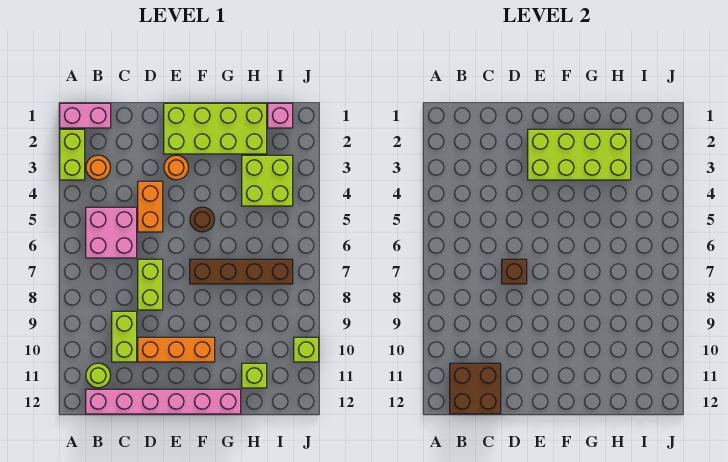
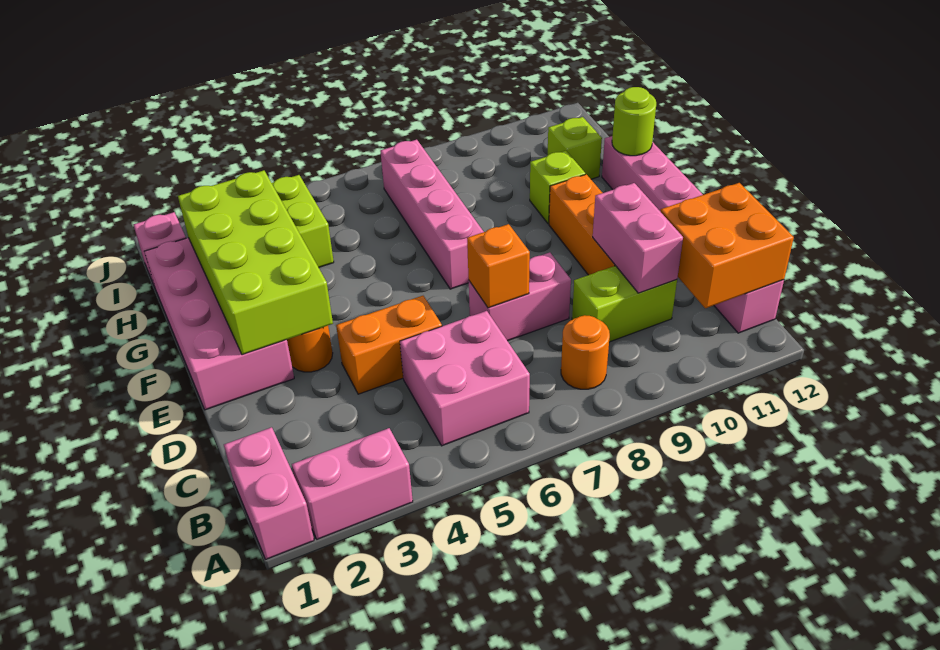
lime 1x2 brick [60,129,85,180] -> pink 1x2 brick [292,428,413,539]
orange 1x1 round brick [86,155,111,180] -> orange 1x1 round brick moved to [561,315,610,389]
lime 1x1 round brick [86,363,111,388] -> lime 1x1 round brick moved to [612,87,656,156]
brown 2x2 brick [450,363,501,414] -> orange 2x2 brick [660,183,794,308]
none -> pink 1x2 brick [593,183,683,293]
lime 1x2 brick [138,259,163,310] -> pink 1x2 brick [469,252,571,341]
brown 1x1 brick [502,259,527,284] -> orange 1x1 brick [467,224,530,308]
lime 2x4 brick [164,103,267,154] -> pink 2x4 brick [144,238,294,410]
brown 1x1 round brick [190,207,215,232] -> none
brown 1x4 brick [190,259,293,284] -> pink 1x4 brick [380,140,484,289]
lime 1x1 brick [294,337,319,362] -> lime 1x1 brick moved to [530,151,585,224]

